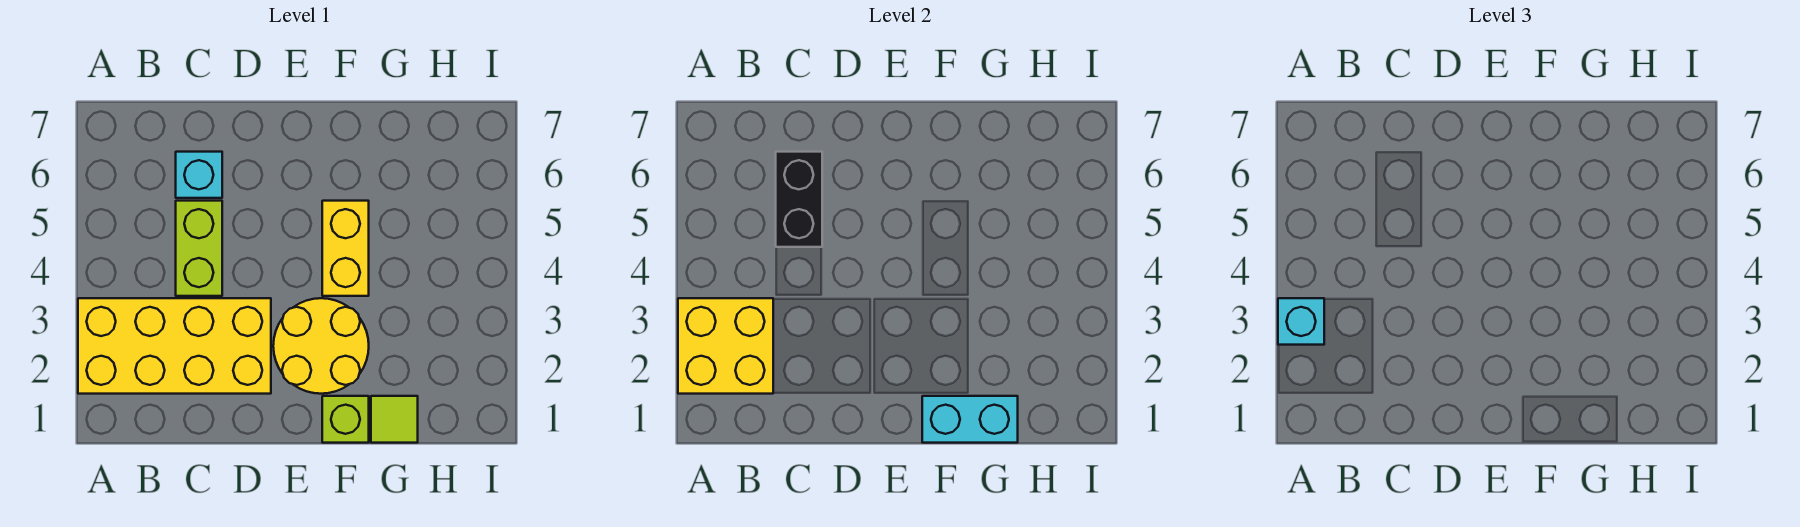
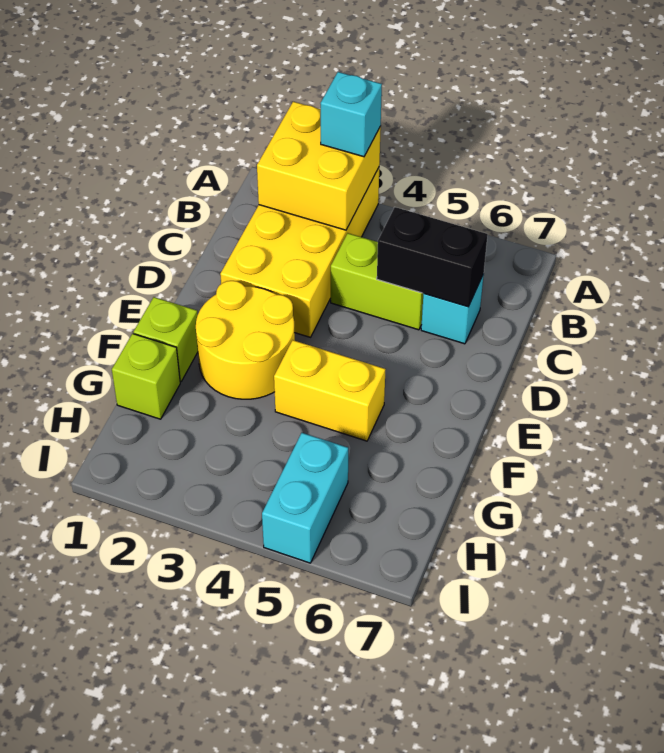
cyan 1x2 brick [922,396,1018,443] -> cyan 1x2 brick moved to [262,433,348,563]
lime 1x1 tile [371,396,418,443] -> lime 1x1 brick [112,334,180,419]

